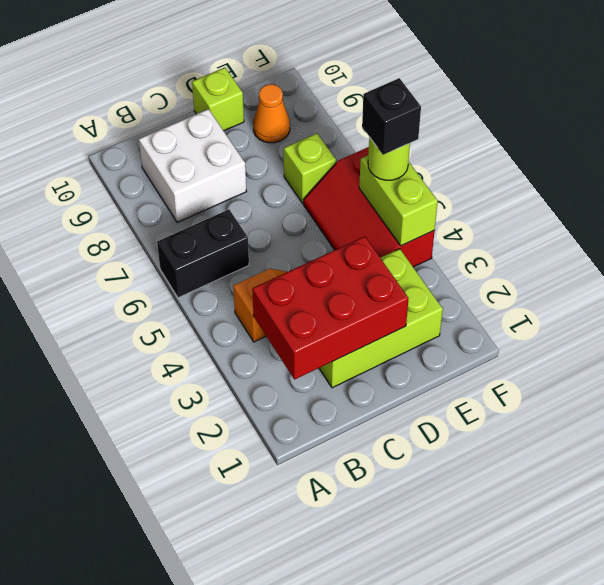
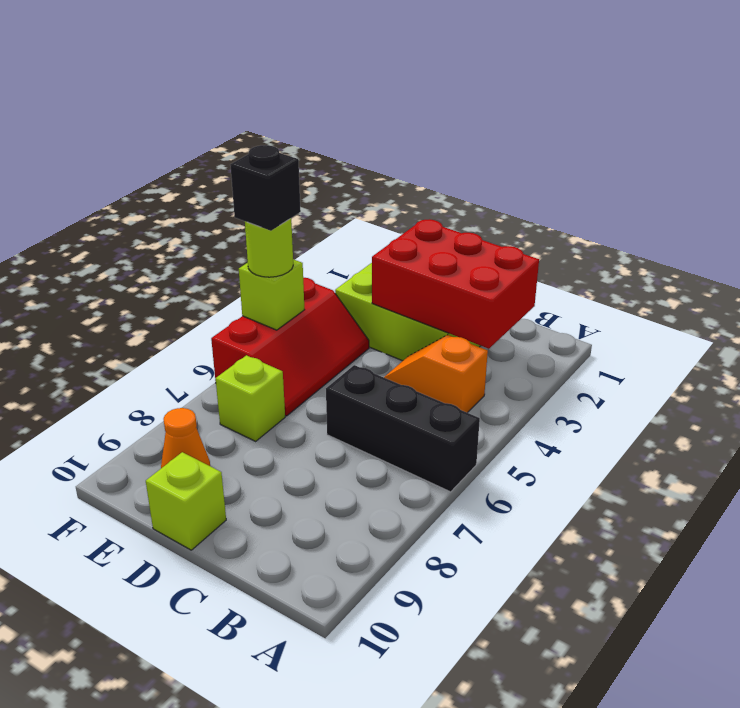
black 1x2 brick [157,210,249,298] -> black 1x3 brick [326,365,480,492]
white 2x2 brick [139,109,247,222] -> none
lime 1x2 brick [359,156,438,246] -> lime 1x1 brick [239,259,304,330]

